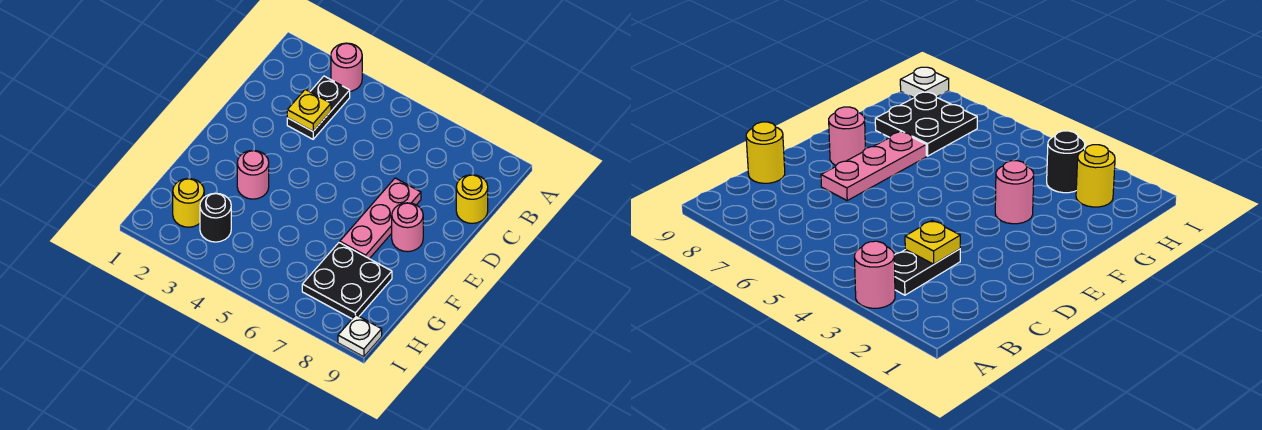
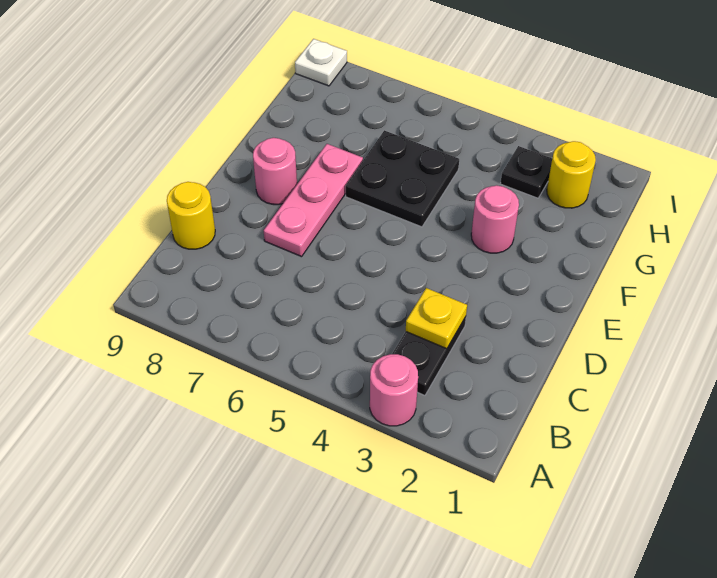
black 2x2 plate [302,242,392,319] -> black 2x2 plate moved to [346,130,459,227]
black 1x1 round brick [200,193,231,242] -> black 1x1 plate [500,146,552,198]

